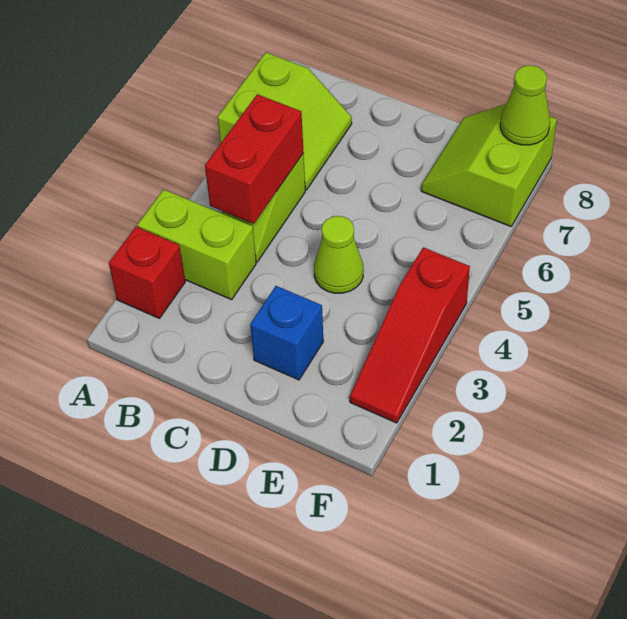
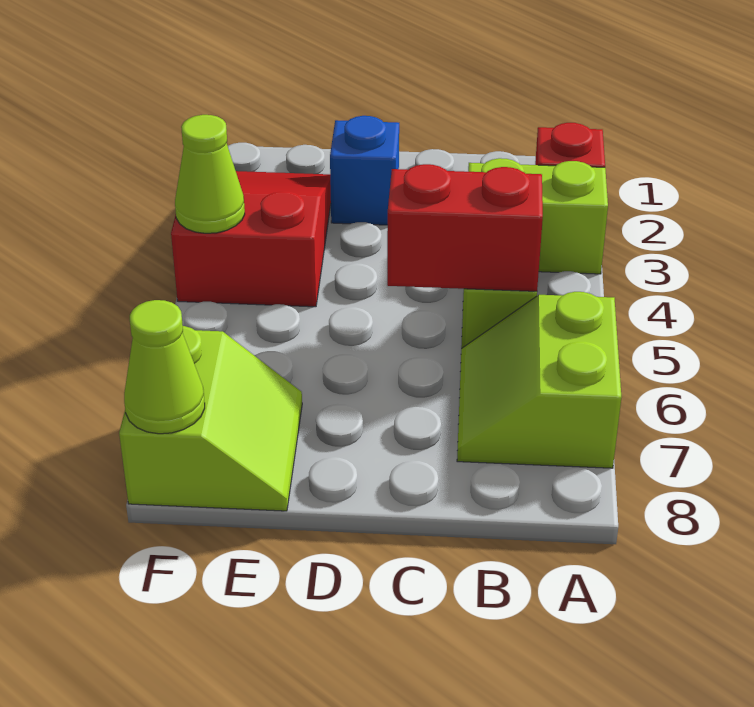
red 1x2 brick [205,94,303,224] -> red 1x2 brick turned to [387,164,543,291]
lime 1x1 cone [314,216,363,293] -> lime 1x1 cone moved to [175,115,245,233]
red 1x3 slope [350,247,470,423] -> red 2x3 slope [171,171,331,307]

